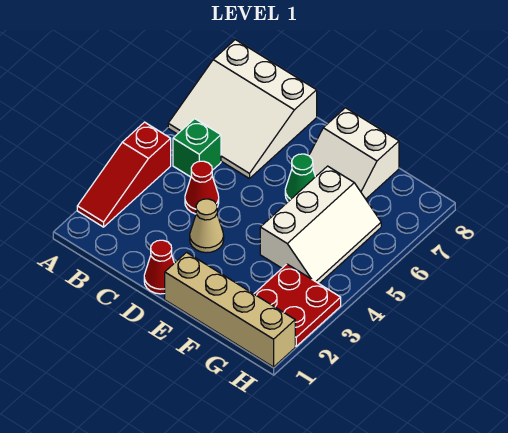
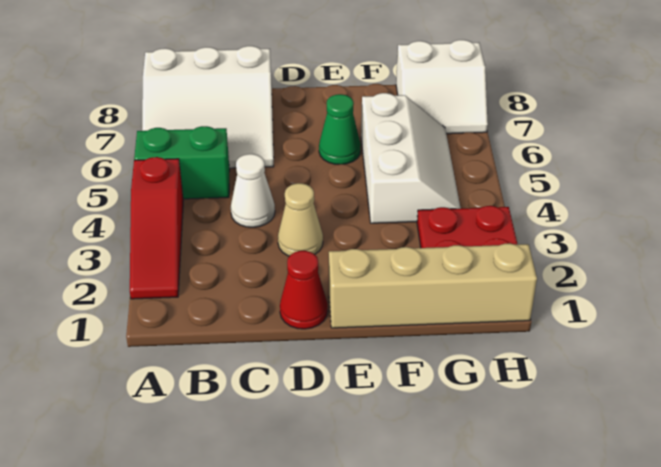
green 1x1 brick [173,119,221,177] -> green 1x2 brick [134,126,230,199]
red 1x1 cone [185,161,219,214] -> white 1x1 cone [231,154,275,227]
white 2x2 slope [309,108,399,199] -> white 2x2 slope moved to [396,40,488,134]

